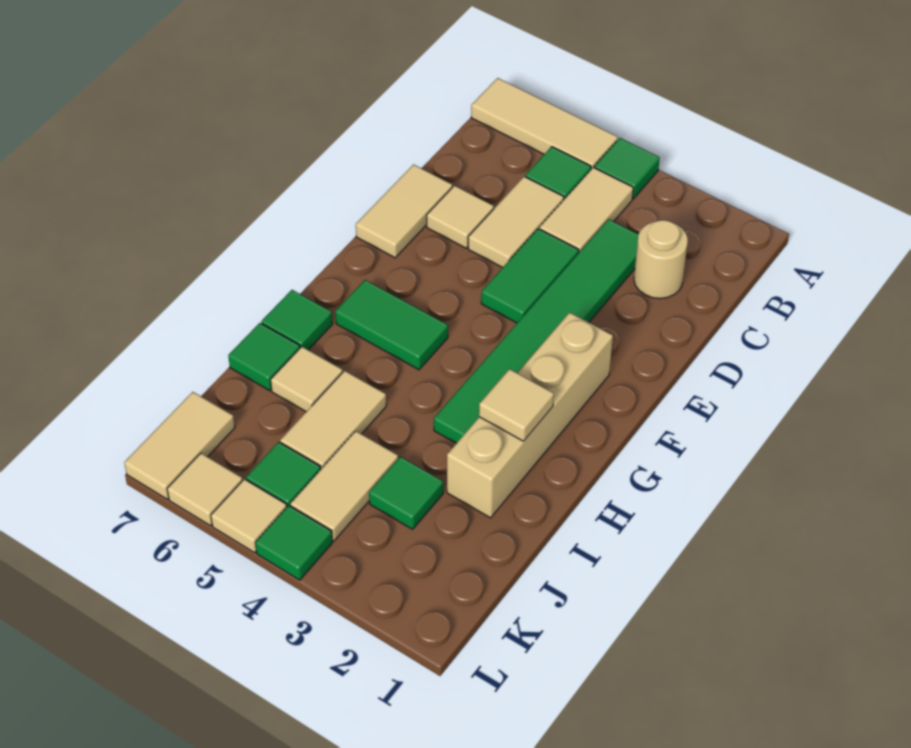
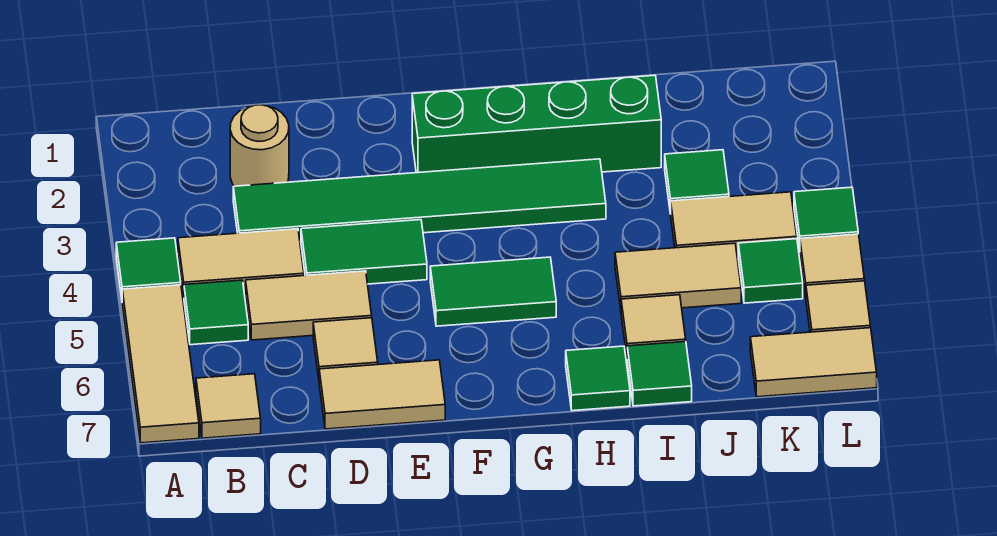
tan 1x4 brick [447,312,613,518] -> green 1x4 brick [412,75,661,173]
green 1x2 tile [335,280,448,370] -> green 1x2 tile turned to [430,257,556,326]
tan 1x1 tile [479,369,554,441] -> tan 1x1 tile moved to [196,374,261,438]

